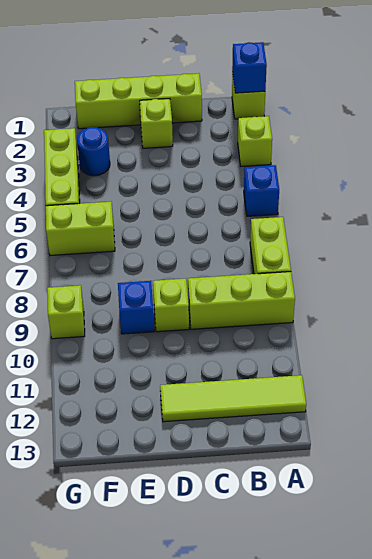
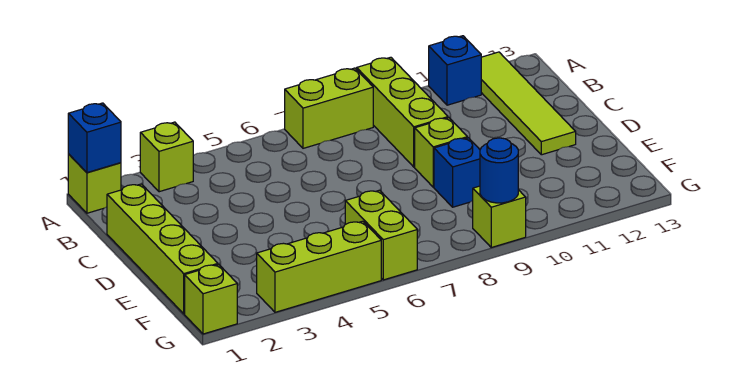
blue 1x1 brick [244,165,279,216] -> blue 1x1 brick moved to [429,36,481,105]
lime 1x1 brick [140,99,173,148] -> lime 1x1 brick moved to [185,265,237,334]
blue 1x1 round brick [77,127,110,176] -> blue 1x1 round brick moved to [480,138,518,203]

